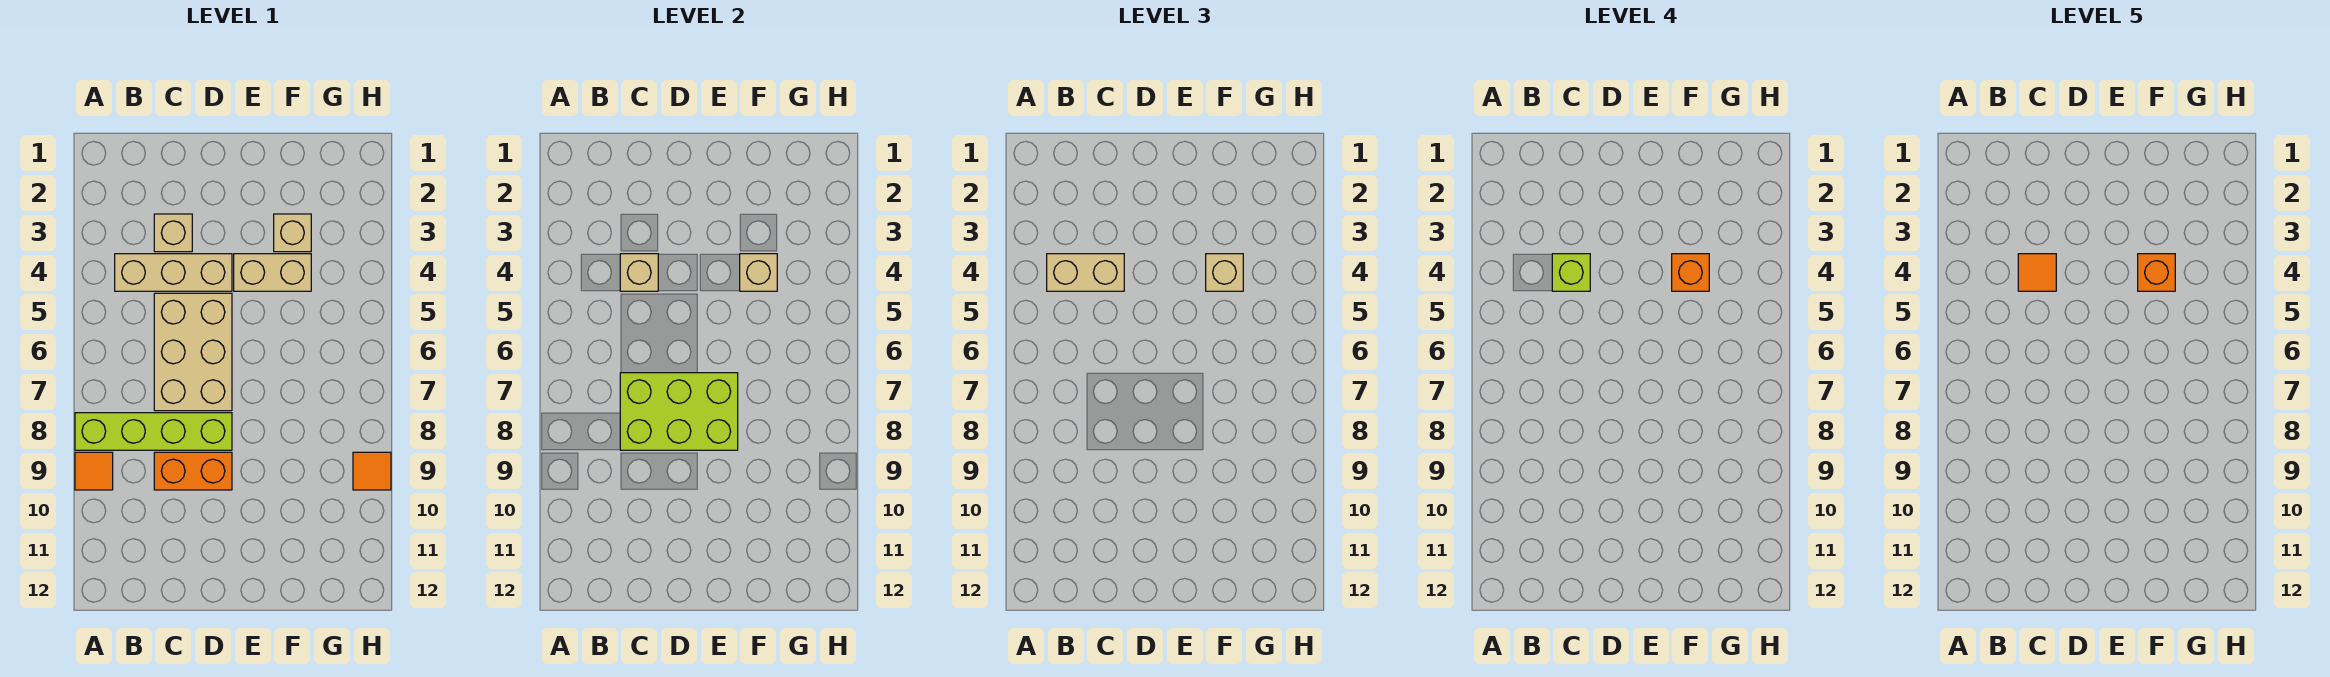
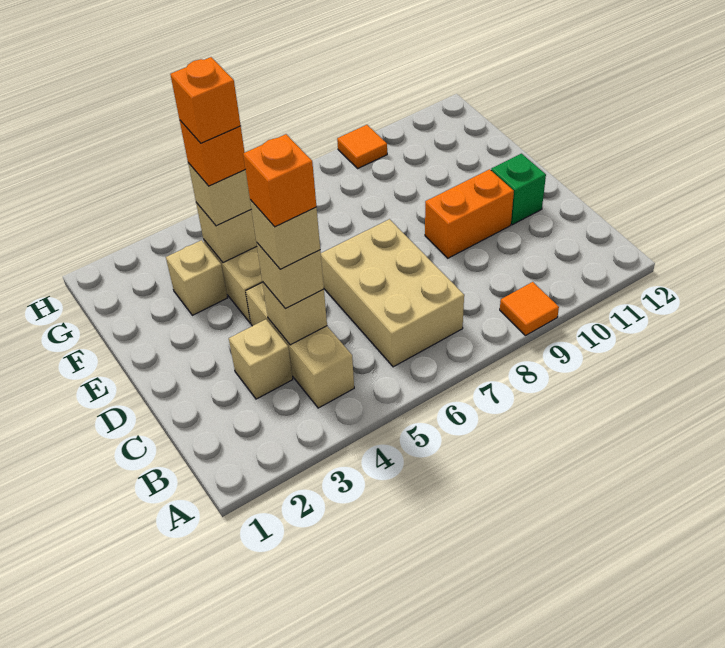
lime 1x4 brick [75,413,232,450] -> none
tan 1x2 brick [1047,254,1124,291] -> tan 1x1 brick [257,243,324,308]
lime 1x1 brick [1552,254,1590,291] -> tan 1x1 brick [250,200,320,269]
orange 1x1 tile [2018,254,2056,291] -> orange 1x1 brick [243,134,316,227]
tan 2x3 brick [154,293,232,411] -> tan 2x3 brick turned to [321,219,464,367]
lime 2x3 brick [620,373,738,450] -> none
orange 1x2 brick [154,452,232,490] -> orange 1x2 brick turned to [425,169,514,258]
none -> green 1x1 brick [491,154,546,225]

